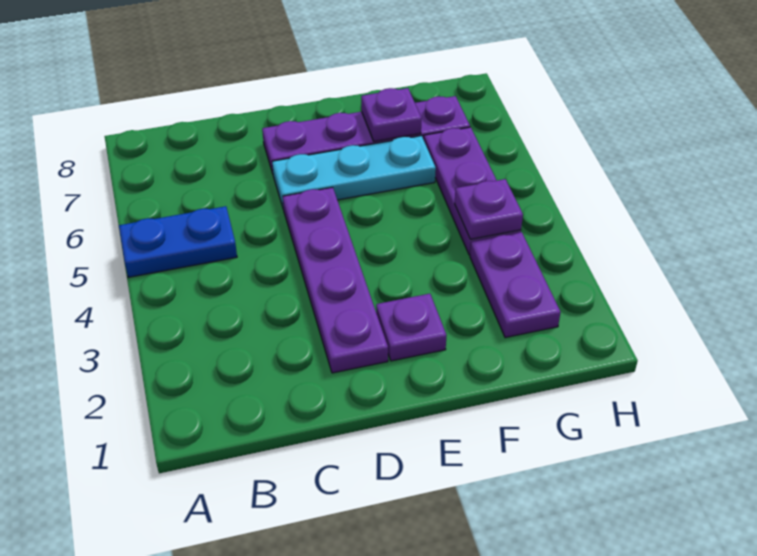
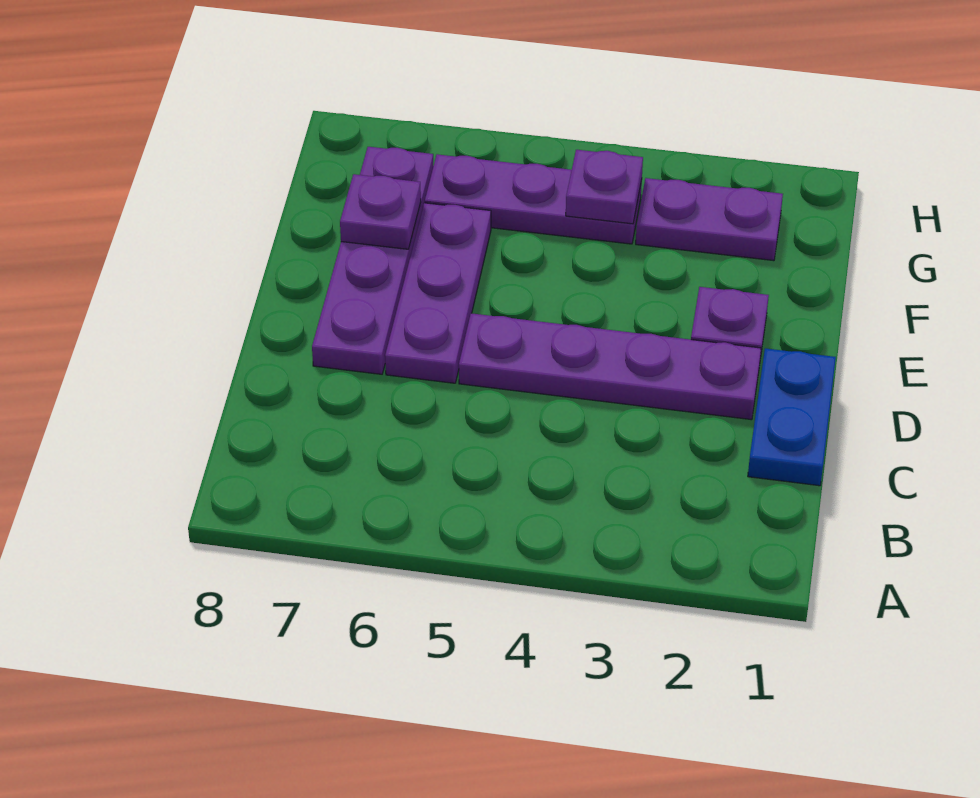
blue 1x2 plate [119,206,237,277] -> blue 1x2 plate moved to [748,348,836,486]
cyan 1x3 plate [272,136,436,209] -> purple 1x3 plate [385,203,491,383]

